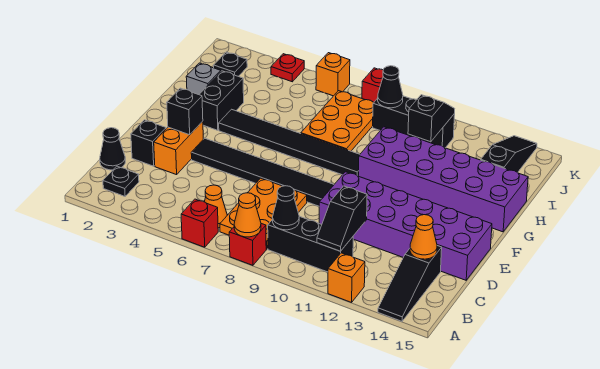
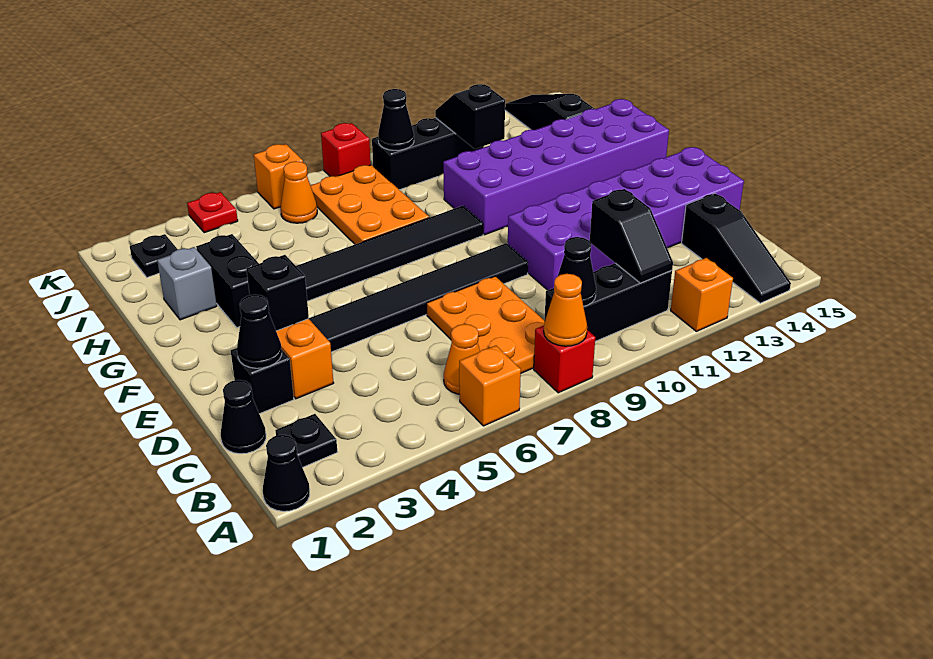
none -> black 1x1 cone [263,435,310,511]
red 1x1 brick [181,199,218,247] -> orange 1x1 brick [459,346,521,426]
orange 1x1 cone [410,215,437,259] -> orange 1x1 cone moved to [281,161,317,223]
none -> black 1x1 cone [237,295,282,368]

